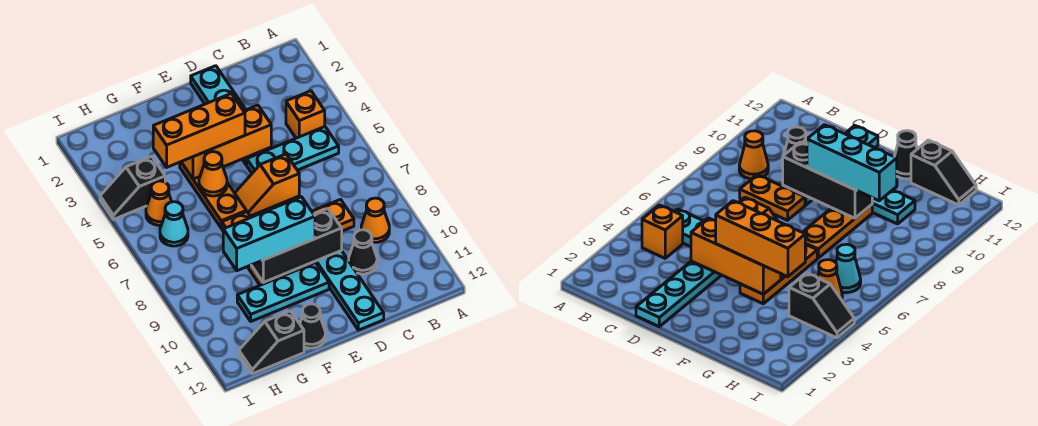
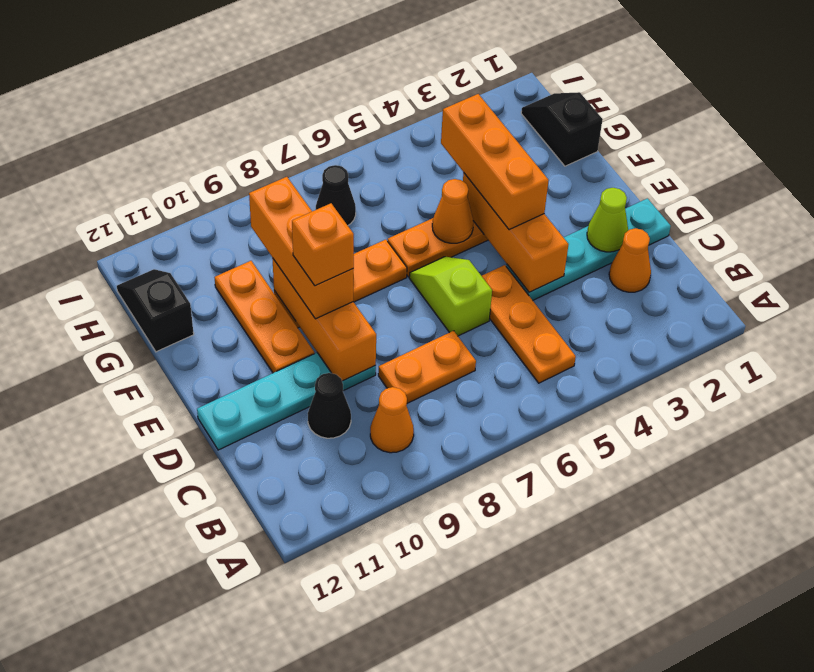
orange 1x1 brick [286,91,325,138] -> orange 1x1 brick moved to [292,203,354,286]
cyan 1x3 plate [247,127,339,173] -> orange 1x3 plate [482,265,576,383]
orange 1x2 plate [312,199,354,231] -> orange 1x2 plate turned to [378,331,476,403]
none -> lime 1x1 cone [587,188,628,252]
orange 1x2 slope [235,154,299,216] -> lime 1x2 slope [409,257,492,336]
black 1x3 brick [251,209,342,283] -> orange 1x3 brick [272,258,376,381]
cyan 1x3 brick [223,197,315,271] -> orange 1x3 brick [249,177,354,319]
cyan 1x3 plate [237,263,329,321] -> orange 1x3 plate [214,261,314,373]
black 1x1 cone [300,304,325,348] -> black 1x1 cone moved to [316,165,356,225]
black 1x2 slope [100,156,165,219] -> black 1x2 slope moved to [521,92,603,166]
orange 1x1 cone [146,181,172,225] -> orange 1x1 cone moved to [609,228,651,292]
cyan 1x1 cone [160,202,188,246] -> none

